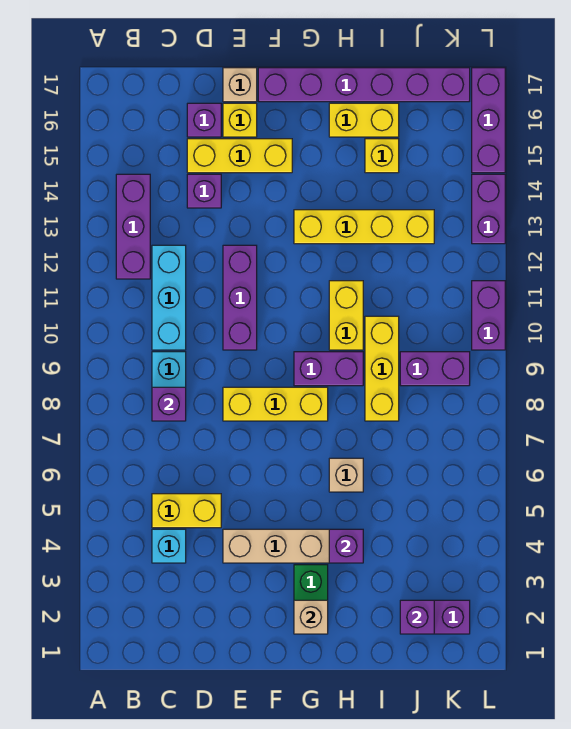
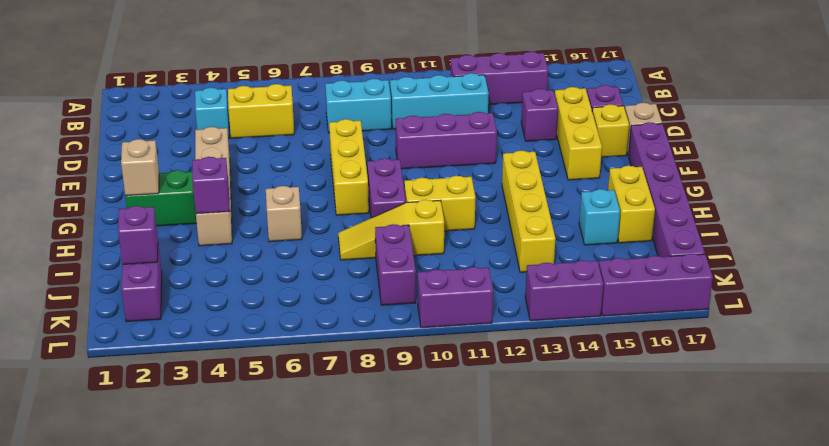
yellow 1x2 brick [152,494,221,528] -> yellow 1x2 brick turned to [228,84,294,138]
purple 1x1 brick [152,387,186,421] -> none
yellow 1x3 brick [365,316,399,421] -> yellow 1x3 slope [338,200,444,260]
yellow 1x1 brick [365,139,399,173] -> cyan 1x1 brick [579,189,620,245]

